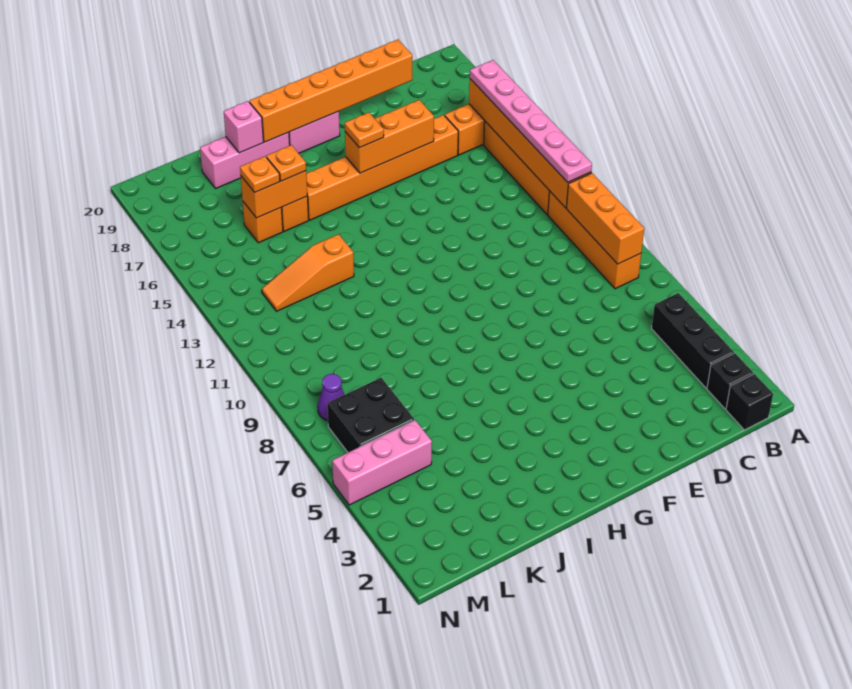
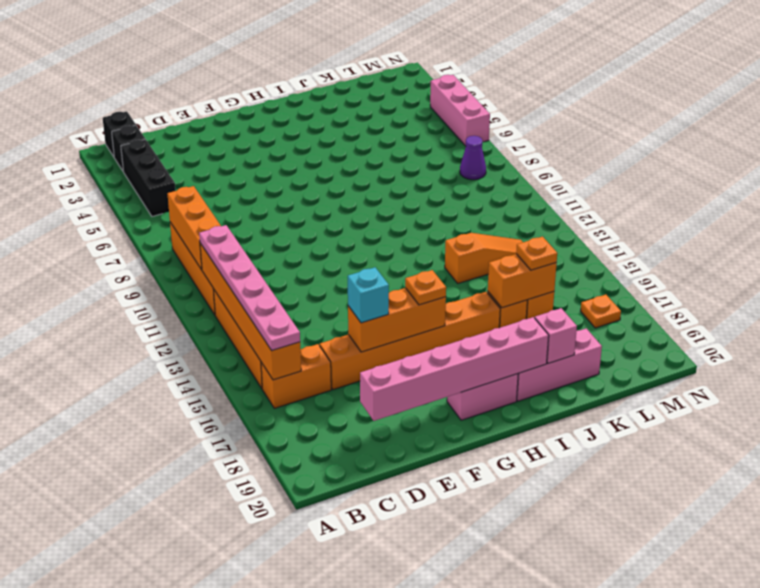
orange 1x6 brick [249,40,412,142] -> pink 1x6 brick [360,317,549,421]
none -> cyan 1x1 brick [348,267,389,323]
orange 1x1 plate [266,145,306,181] -> orange 1x1 plate moved to [581,294,621,328]
pink 1x3 brick [332,420,432,505] -> pink 1x3 brick turned to [430,75,490,146]
black 2x2 brick [327,378,414,452] -> none

